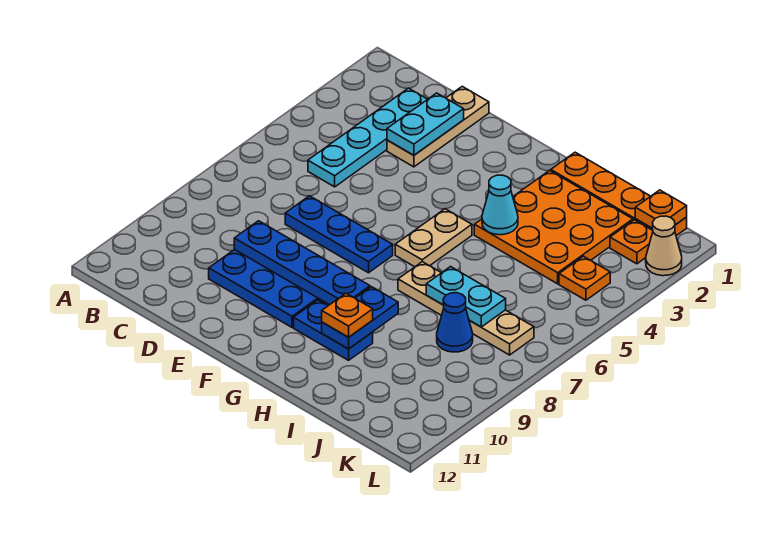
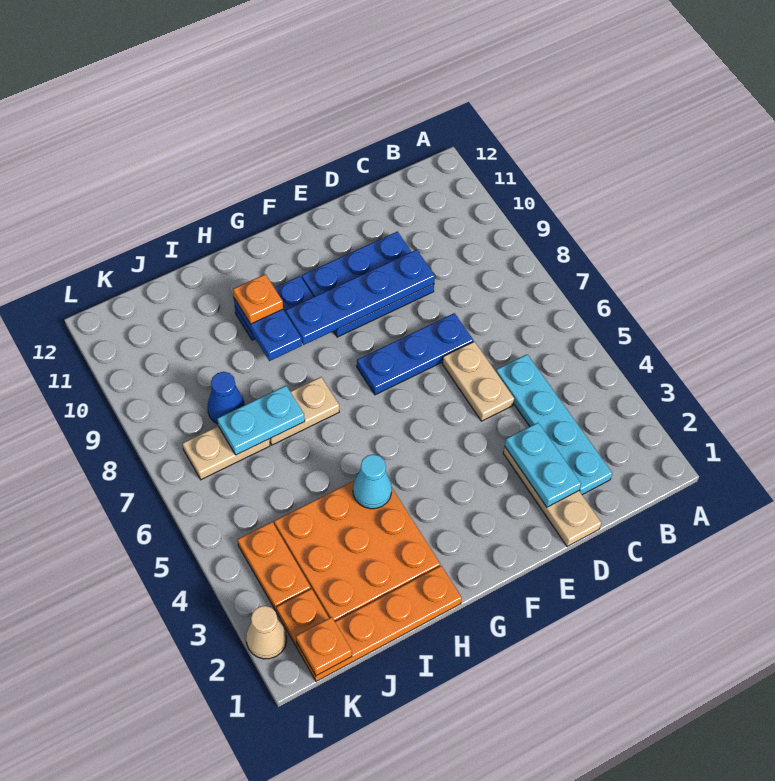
tan 1x2 plate [395,209,472,267] -> tan 1x2 plate moved to [442,342,514,421]
orange 1x1 plate [559,256,610,300] -> orange 1x2 plate [238,522,311,611]

